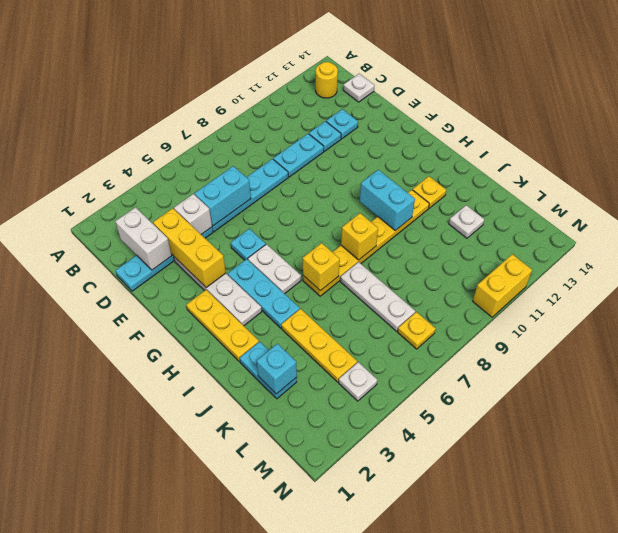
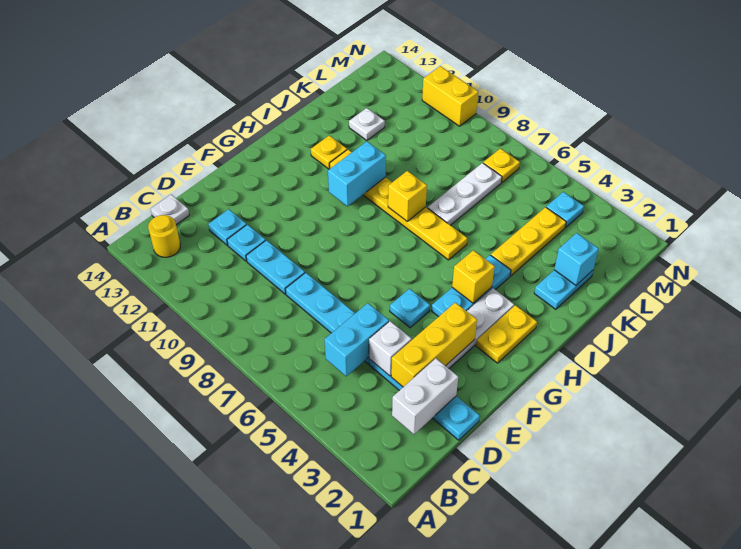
cyan 1x2 brick [194,166,251,226] -> cyan 1x2 brick turned to [324,303,389,376]
yellow 1x3 plate [186,290,259,361] -> yellow 1x2 plate [476,305,537,363]
white 1x2 plate [248,244,301,294] -> none
yellow 1x1 brick [303,243,340,291] -> yellow 1x1 brick moved to [452,250,495,303]
white 1x1 plate [339,362,377,401] -> cyan 1x1 plate [546,192,584,227]

